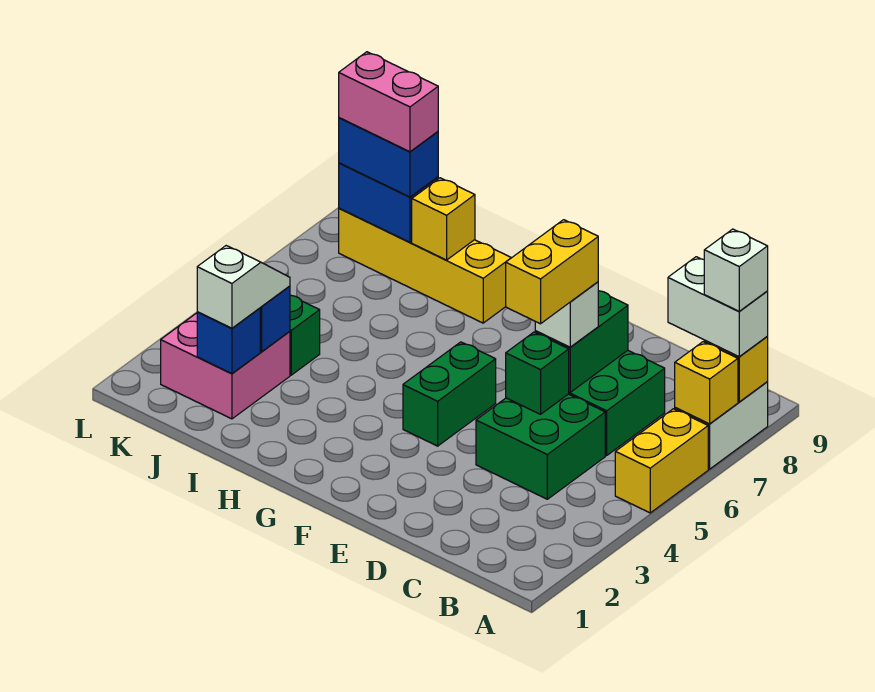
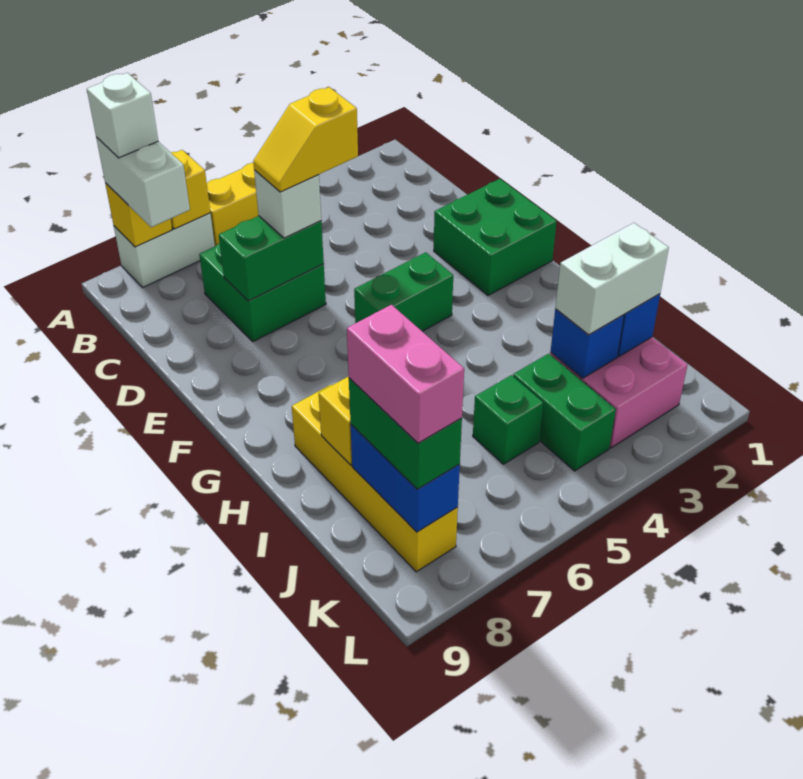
green 2x2 brick [476,394,605,499] -> green 2x2 brick moved to [434,179,557,296]
green 1x1 brick [506,332,569,414] -> green 1x1 brick moved to [473,375,543,464]
yellow 1x2 brick [506,220,598,324] -> yellow 1x2 slope [253,87,358,192]
white 1x2 slope [197,246,290,328] -> white 1x2 brick [555,223,669,335]
blue 1x2 brick [339,118,438,197] -> green 1x2 brick [349,378,462,489]

